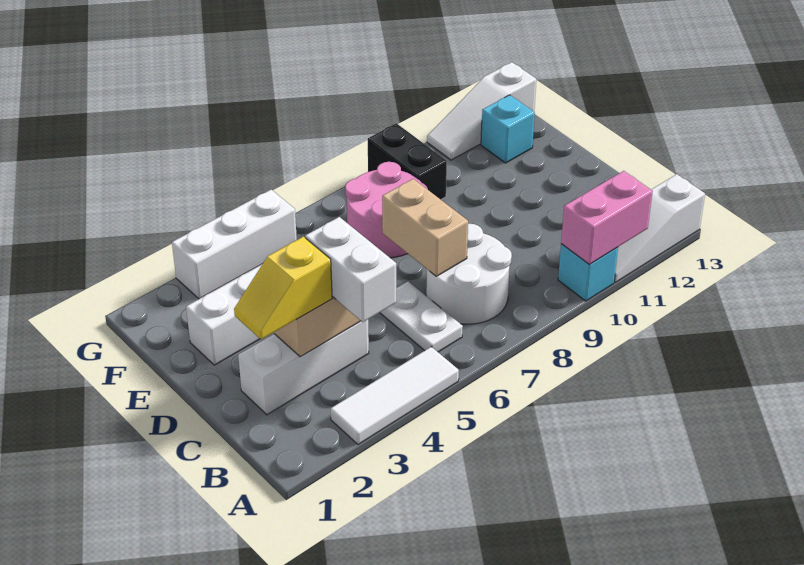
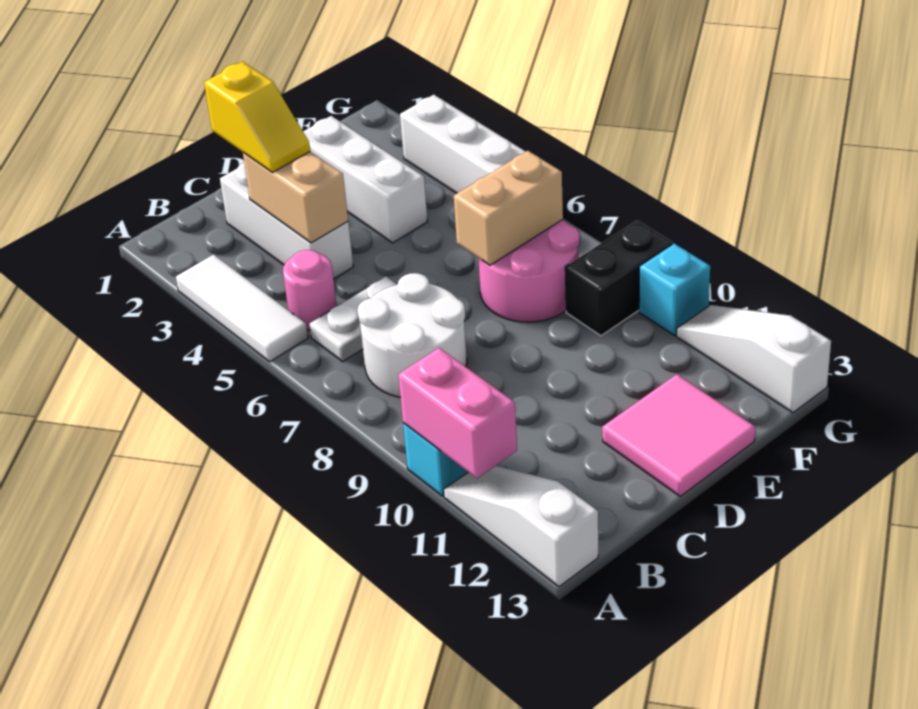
white 1x2 brick [305,217,396,322] -> none
none -> pink 1x1 round brick [283,250,337,330]
yellow 1x2 slope [234,237,332,340] -> yellow 1x2 slope turned to [204,62,310,173]
tan 1x2 brick [382,179,468,276] -> tan 1x2 brick moved to [454,151,563,265]
none -> pink 2x2 tile [602,374,755,496]
cyan 1x1 brick [481,95,535,163] -> cyan 1x1 brick moved to [639,244,710,335]

